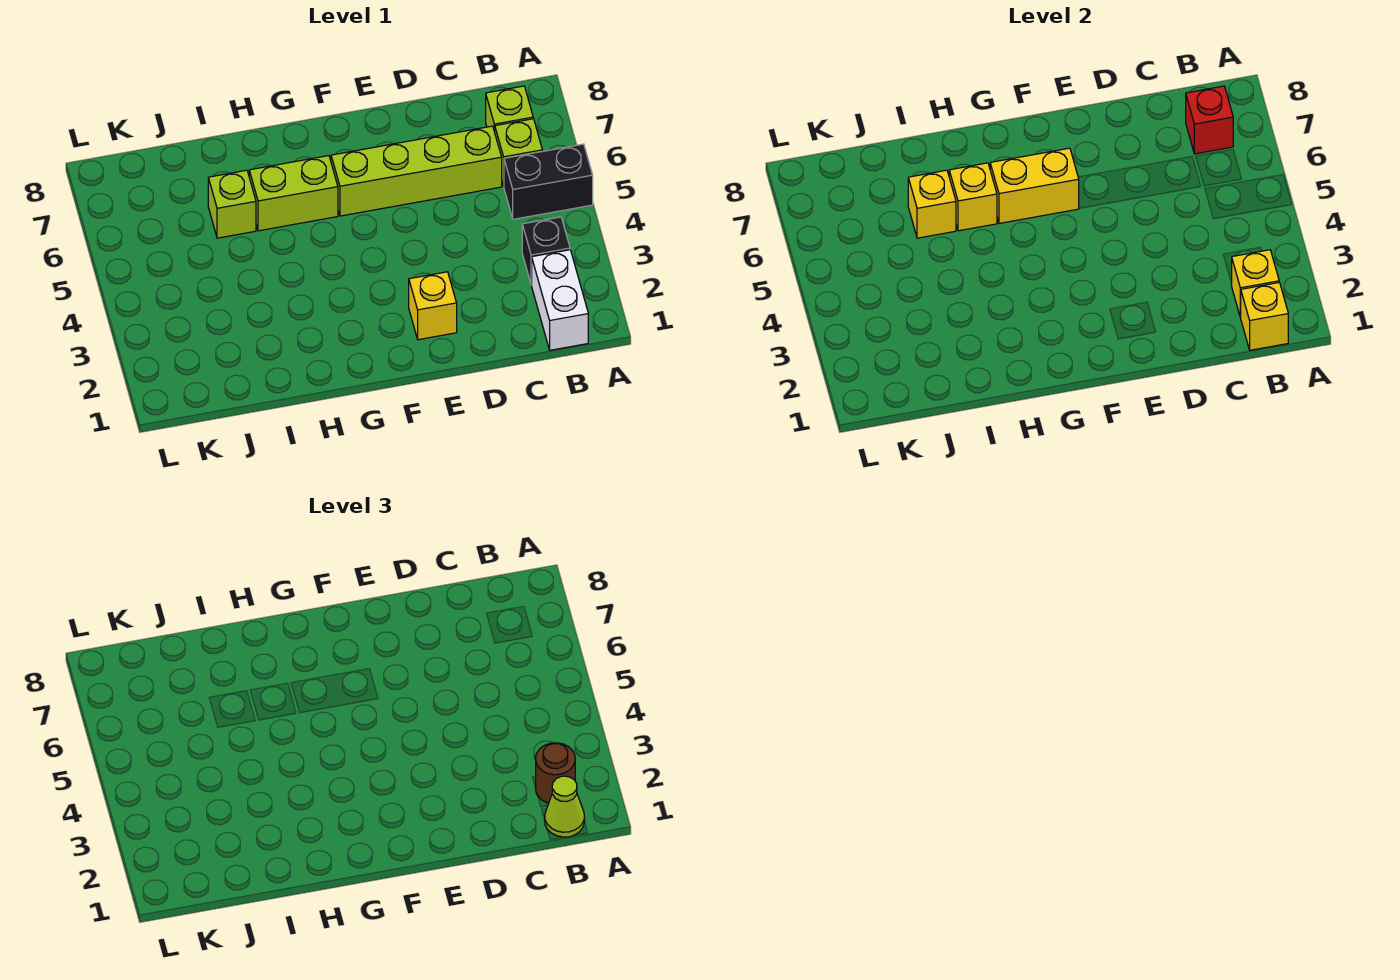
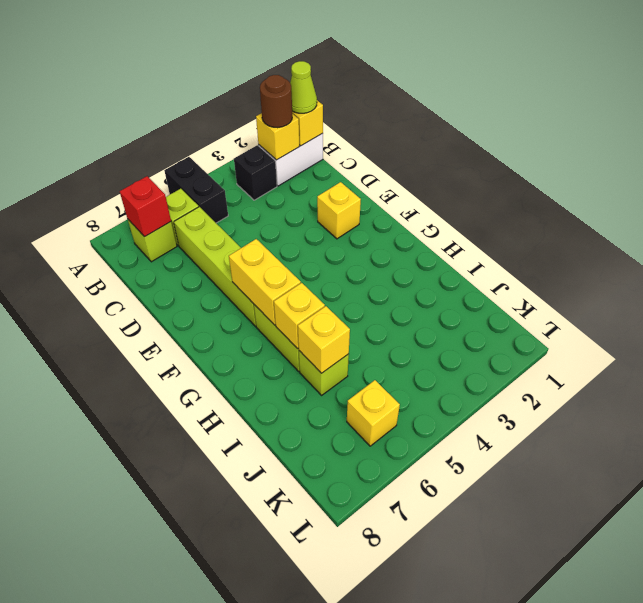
none -> yellow 1x1 brick [347,380,400,446]

